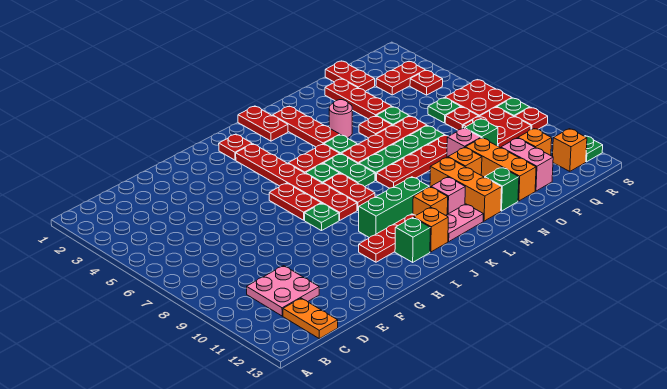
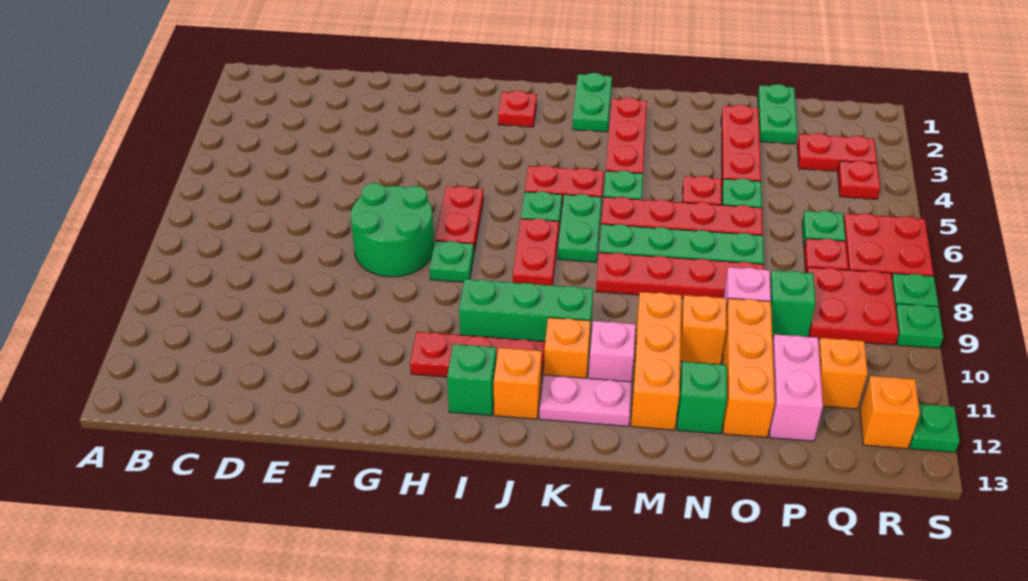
pink 2x2 plate [247,266,319,316] -> none
orange 1x2 plate [283,298,338,339] -> none
none -> green 2x2 round brick [351,183,434,277]
red 1x6 plate [236,144,357,220] -> none
red 1x2 plate [238,106,288,141] -> green 1x2 plate [572,73,612,132]
pink 1x1 round brick [329,100,352,138] -> none
red 1x2 plate [325,61,375,91] -> green 1x2 plate [758,84,797,144]
red 1x1 plate [515,107,548,129] -> green 1x1 plate [896,304,943,348]

